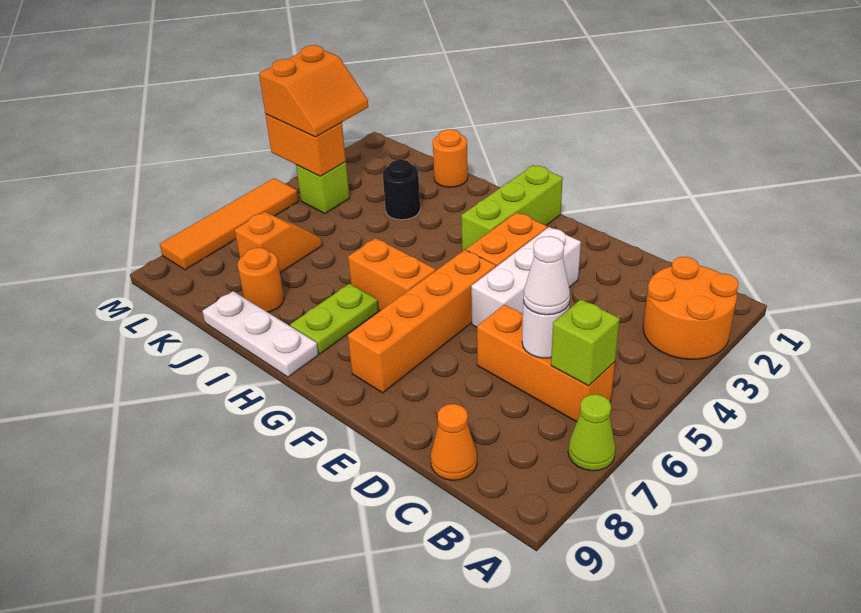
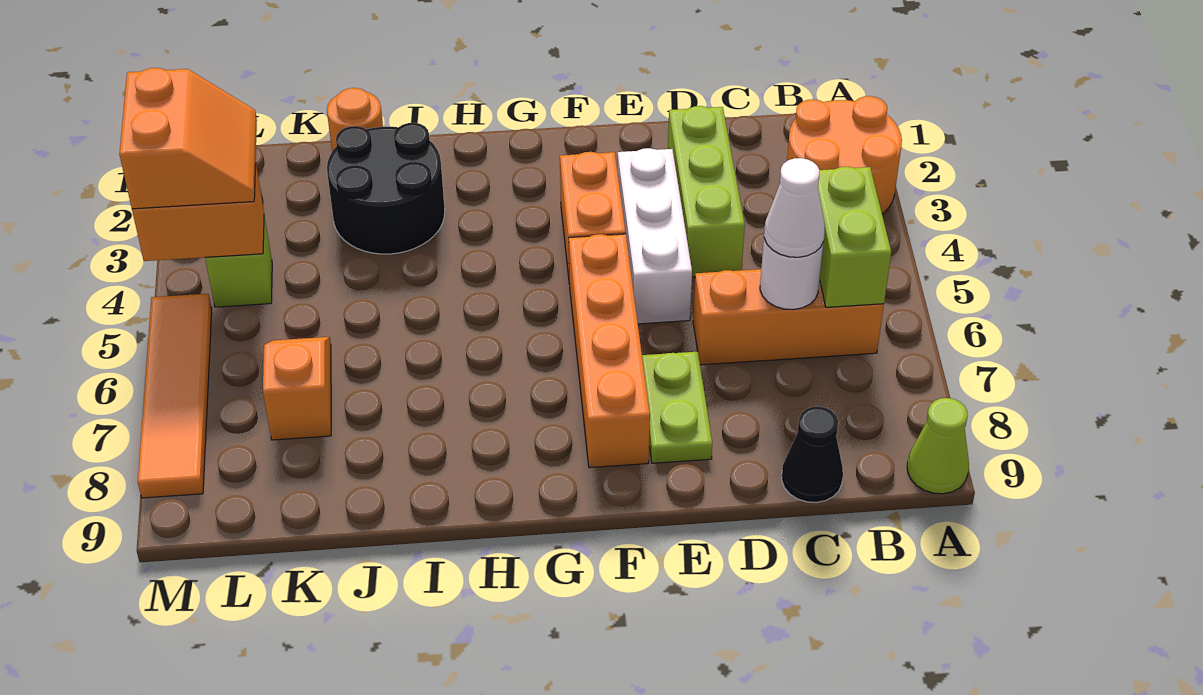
lime 1x1 cone [568,394,616,471] -> lime 1x1 cone moved to [907,398,969,494]
lime 1x1 brick [551,299,620,386] -> lime 1x2 brick [818,167,891,307]
orange 1x1 cone [431,404,477,480] -> black 1x1 cone [782,406,843,503]
lime 1x3 brick [461,165,563,251] -> lime 1x3 brick moved to [668,106,745,277]
orange 1x2 brick [348,238,436,311] -> none
lime 1x2 plate [290,284,379,354] -> lime 1x2 plate moved to [642,352,712,463]
white 1x3 plate [202,291,319,377] -> none
black 1x1 round brick [383,160,420,220] -> black 2x2 round brick [327,123,445,254]
orange 1x1 round brick [238,248,284,312] -> none

